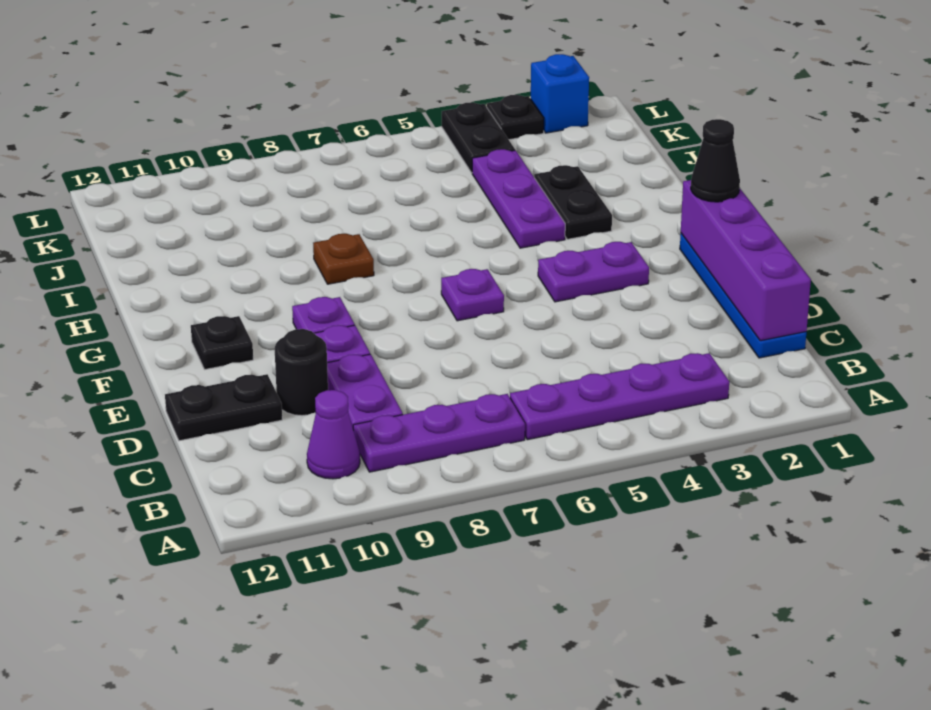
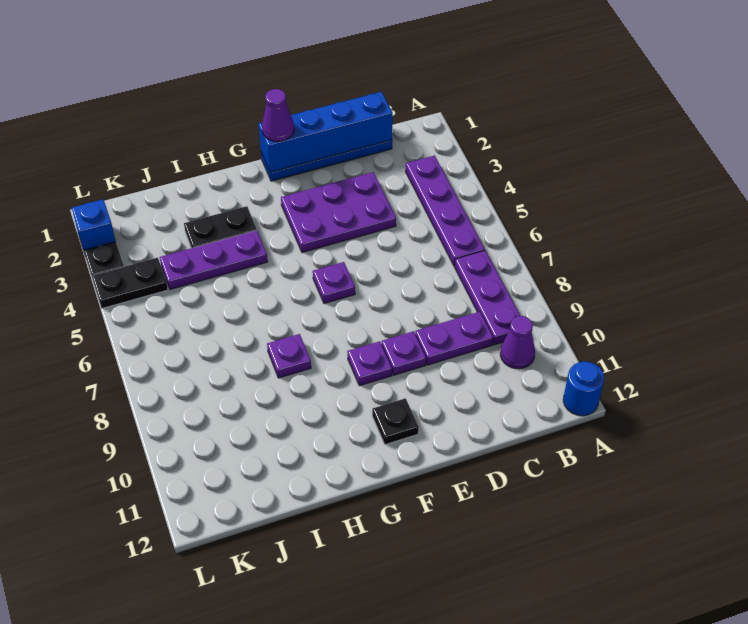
none -> blue 1x1 round brick [563,362,604,416]
purple 1x4 brick [681,180,811,341] -> blue 1x4 brick [258,92,393,172]
black 1x1 round brick [275,329,328,416] -> none
black 1x2 plate [165,374,282,441] -> none
black 1x1 cone [691,119,740,202] -> purple 1x1 cone [262,89,294,142]
purple 1x2 plate [538,242,649,302] -> purple 2x3 plate [281,172,396,253]
brown 1x1 plate [313,234,374,284] -> purple 1x1 plate [267,334,311,378]

